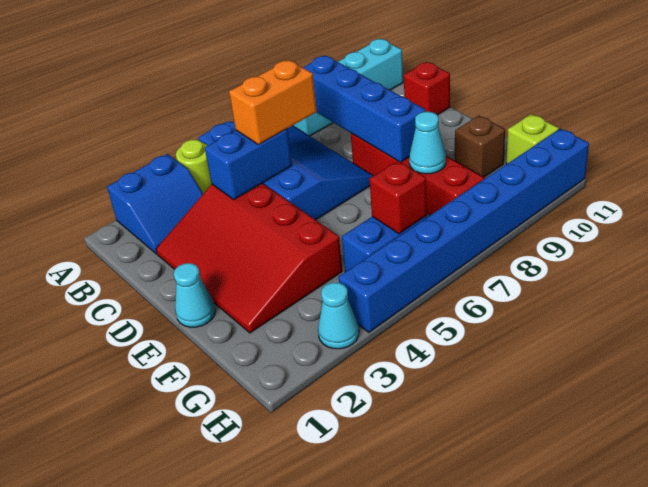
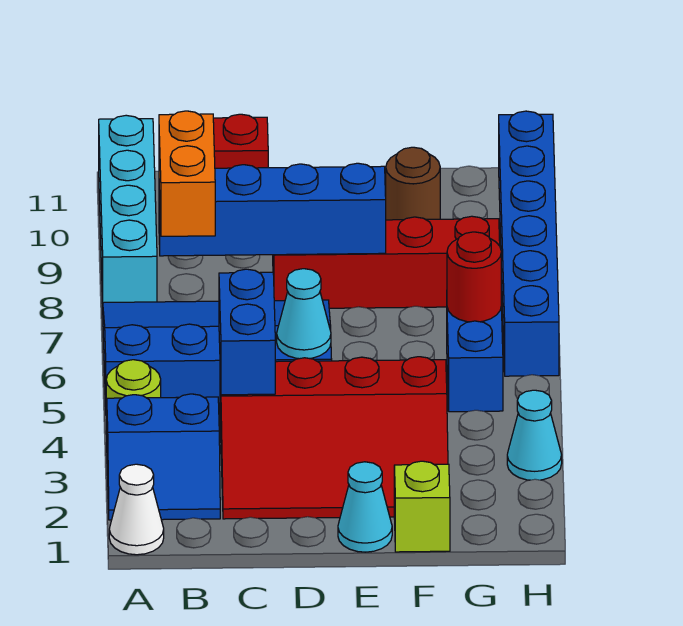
none -> white 1x1 cone [109,464,164,555]
blue 2x2 slope [107,154,203,254] -> blue 2x2 slope turned to [107,394,220,520]
orange 1x2 brick [229,60,317,145] -> orange 1x2 brick moved to [159,111,215,236]
cyan 1x1 cone [409,112,446,174] -> cyan 1x1 cone moved to [277,269,331,359]
brown 1x1 brick [455,116,505,177] -> brown 1x1 round brick [386,147,440,220]
red 1x1 brick [370,161,427,234] -> red 1x1 round brick [447,232,501,322]
lime 1x1 brick [506,114,559,164] -> lime 1x1 brick moved to [394,461,450,552]
blue 1x8 brick [338,129,589,332] -> blue 1x6 brick [499,111,559,376]

